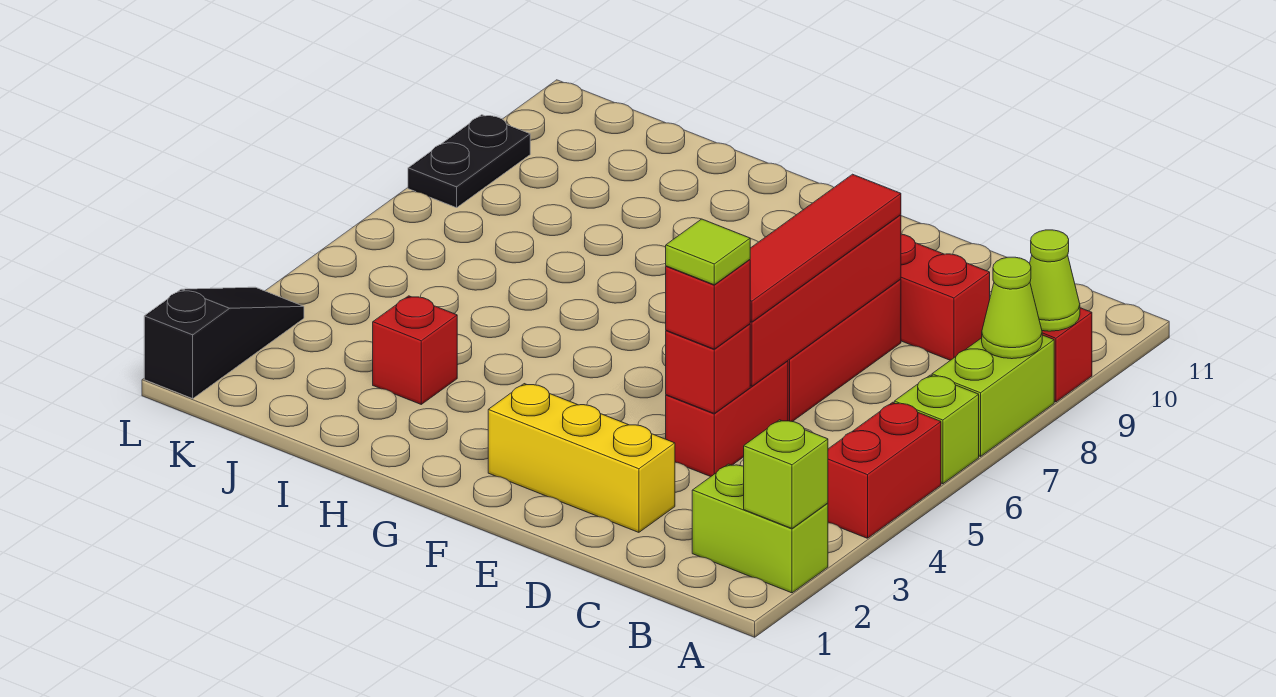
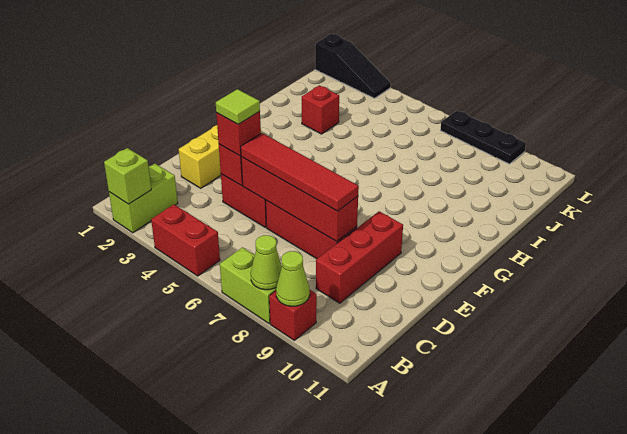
lime 1x1 brick [894,375,979,484] -> none
black 1x2 plate [408,115,530,208] -> black 1x3 plate [440,111,526,164]

